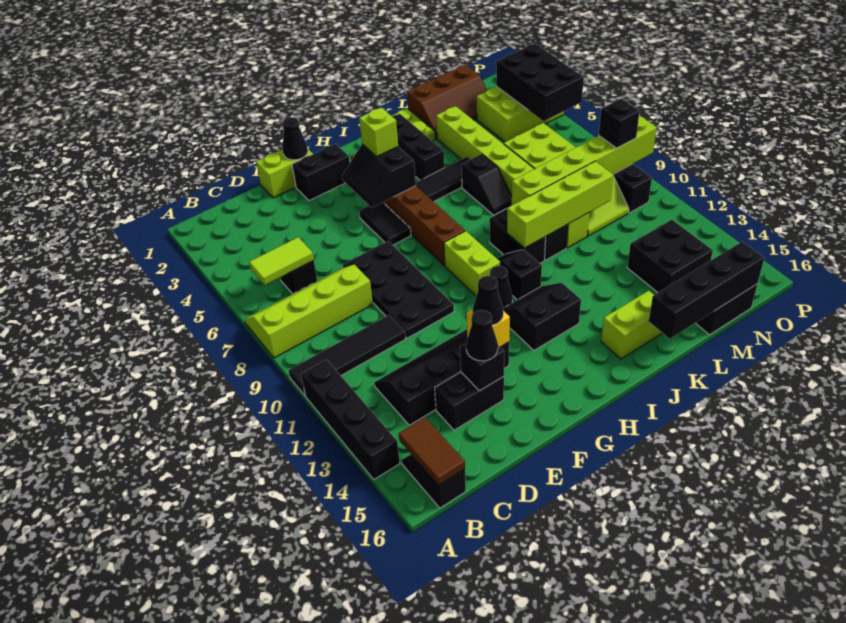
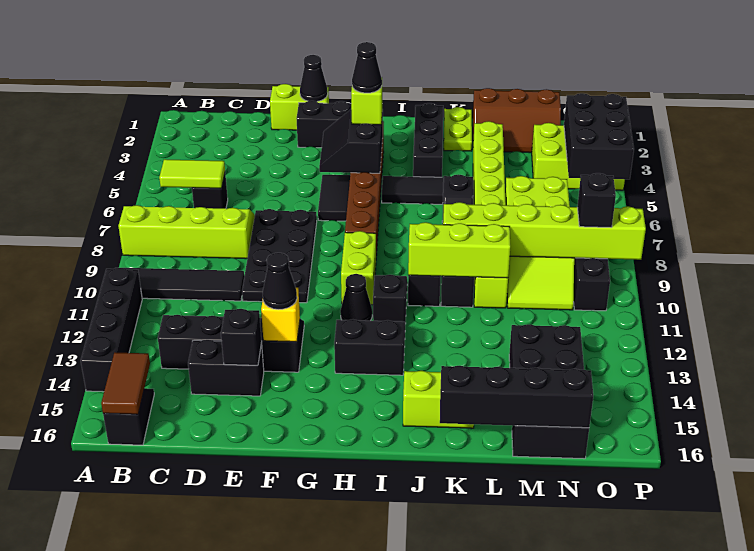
black 1x1 cone [466,310,498,361] -> black 1x1 cone moved to [352,42,382,93]
lime 1x4 brick [507,161,613,248] -> lime 1x3 brick [408,222,510,278]

